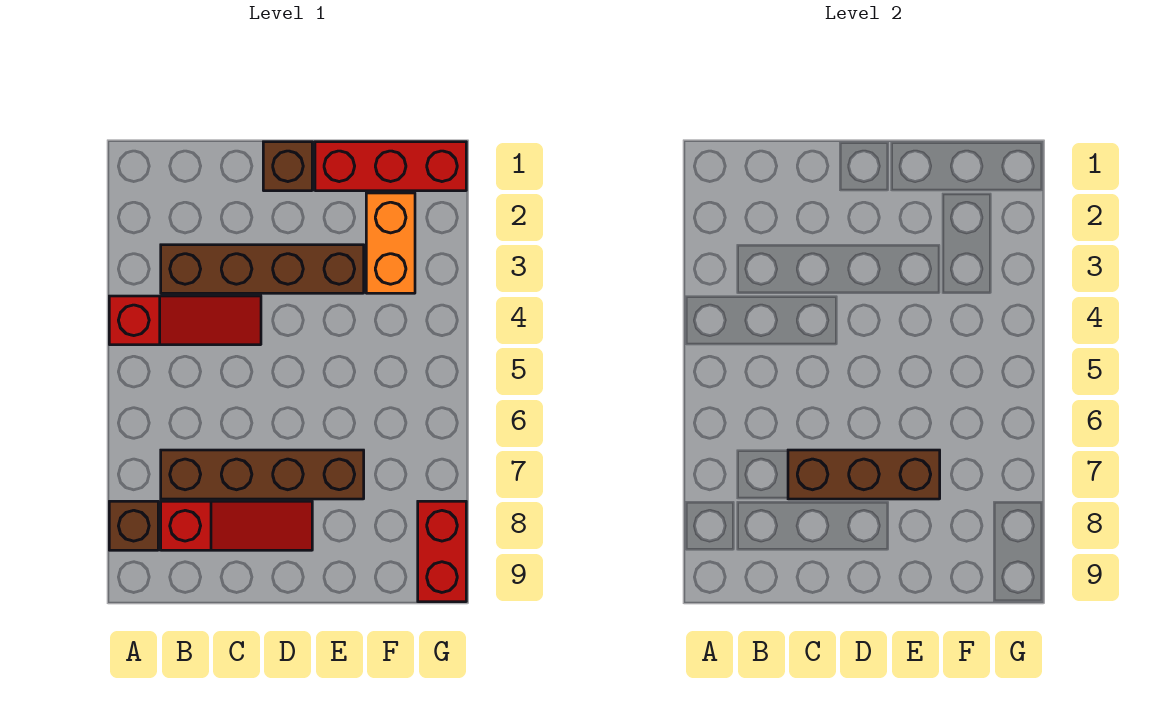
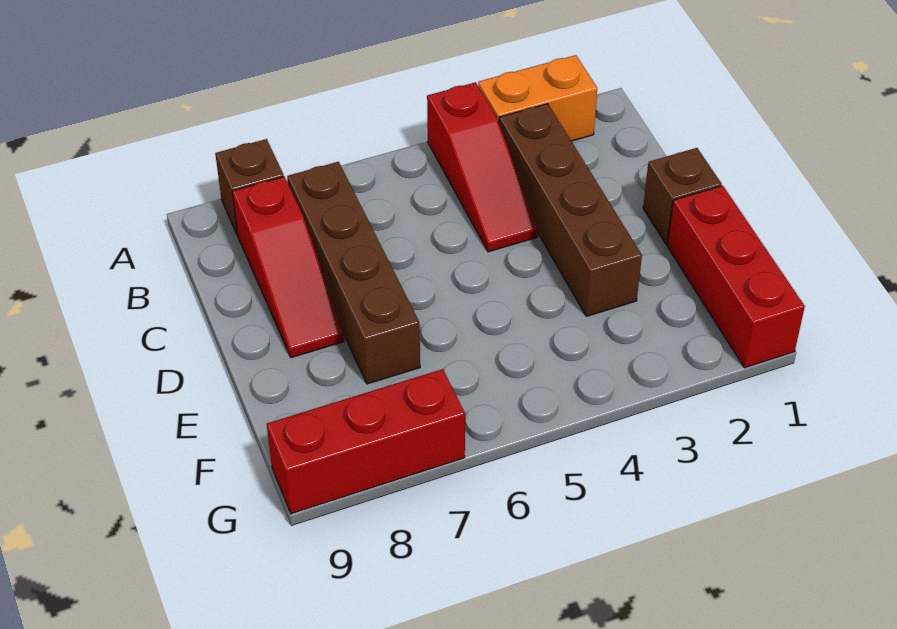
brown 1x3 brick [788,450,940,499] -> none
orange 1x2 brick [366,193,415,293] -> orange 1x2 brick moved to [478,55,597,141]
red 1x2 brick [418,501,466,602] -> red 1x3 brick [267,369,465,514]

